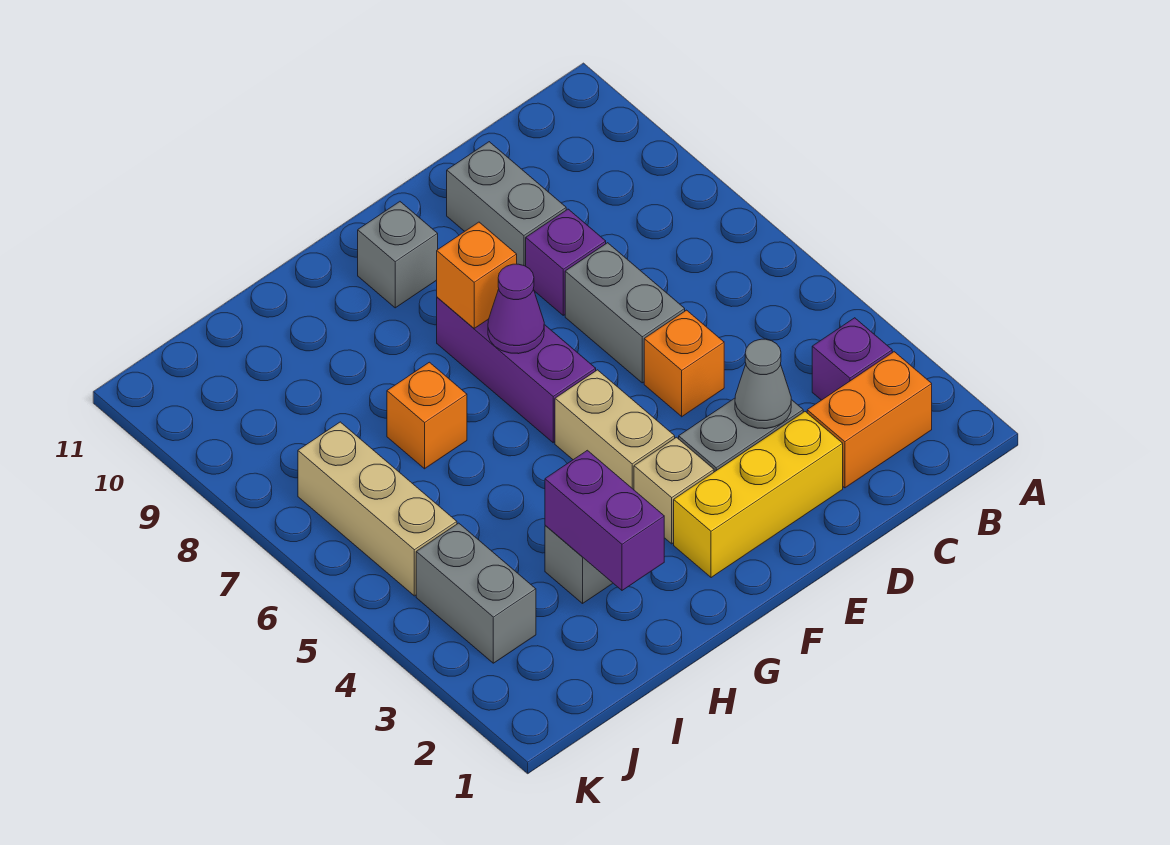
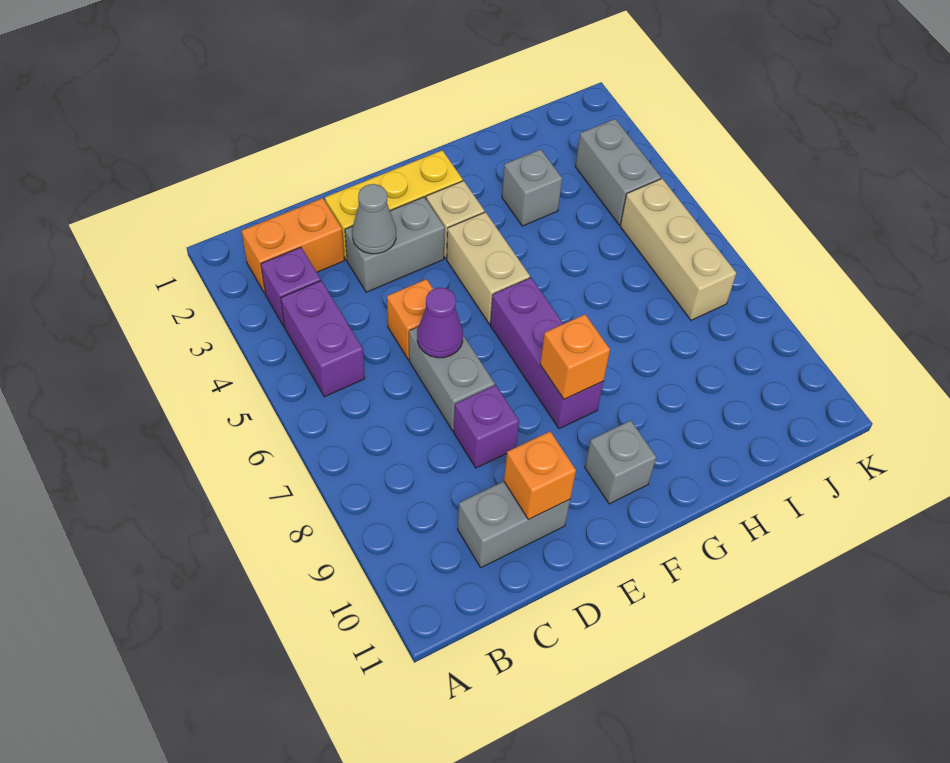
grey 1x2 brick [447,142,566,266] -> grey 1x2 brick turned to [458,481,570,567]
purple 1x1 cone [488,264,544,354] -> purple 1x1 cone moved to [417,288,463,358]
purple 1x2 brick [545,450,664,590] -> purple 1x2 brick moved to [281,281,365,397]
orange 1x1 brick [387,362,467,469] -> orange 1x1 brick moved to [504,431,576,520]

